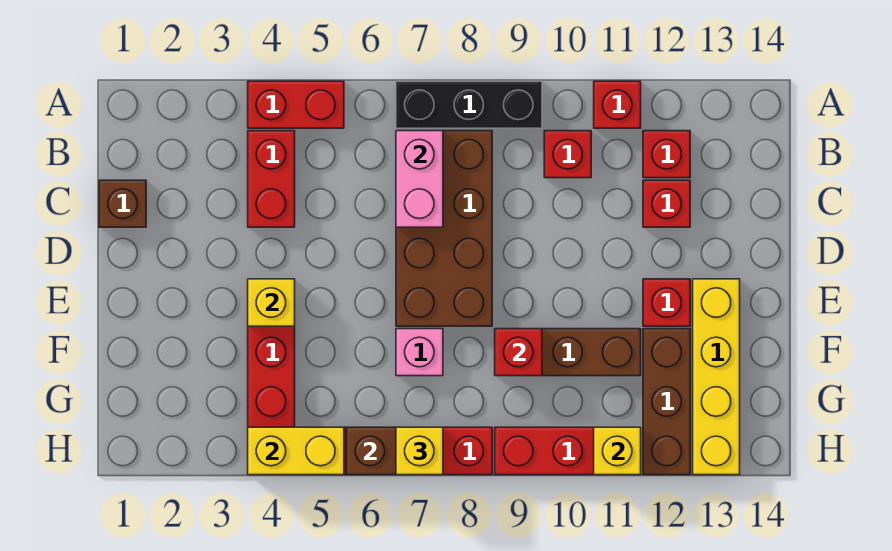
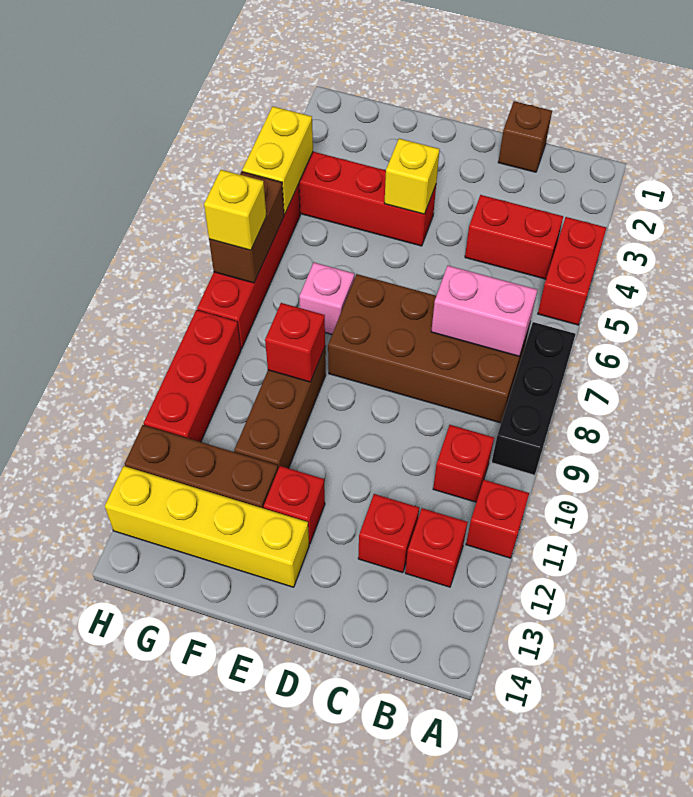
yellow 1x1 brick [594,427,641,475] -> none

